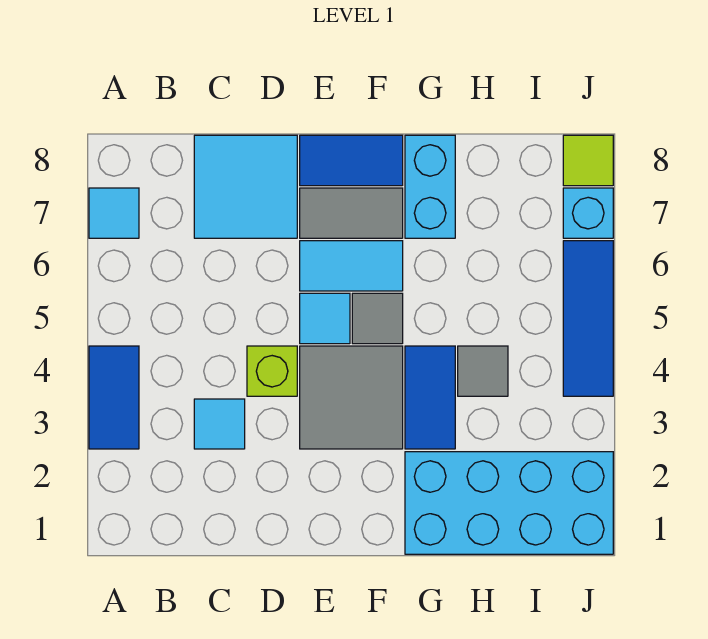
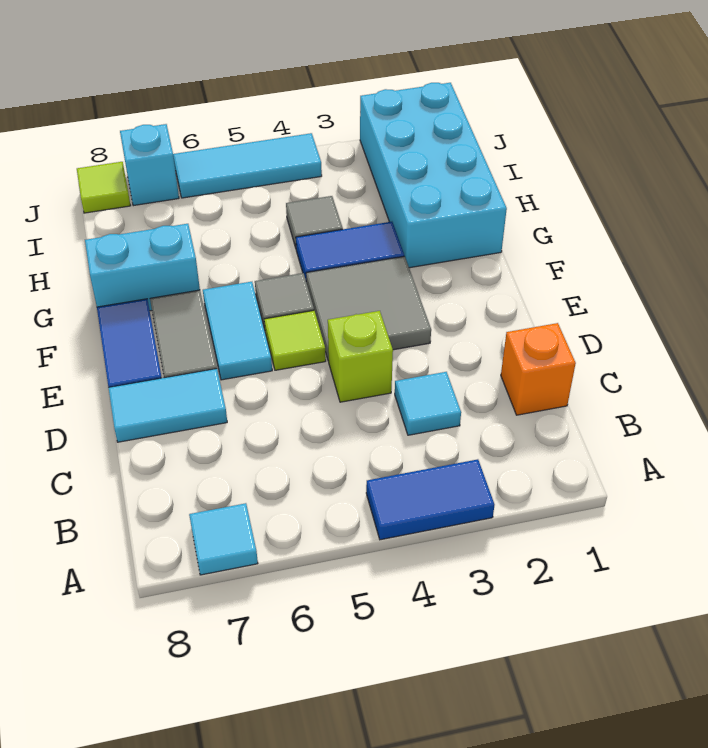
none -> orange 1x1 brick [501,323,576,415]
cyan 2x2 tile [194,135,297,238] -> cyan 1x2 tile [108,369,227,442]
cyan 1x1 tile [300,293,350,344] -> lime 1x1 tile [264,311,326,370]
blue 1x3 tile [563,241,613,396] -> cyan 1x3 tile [173,133,322,198]

